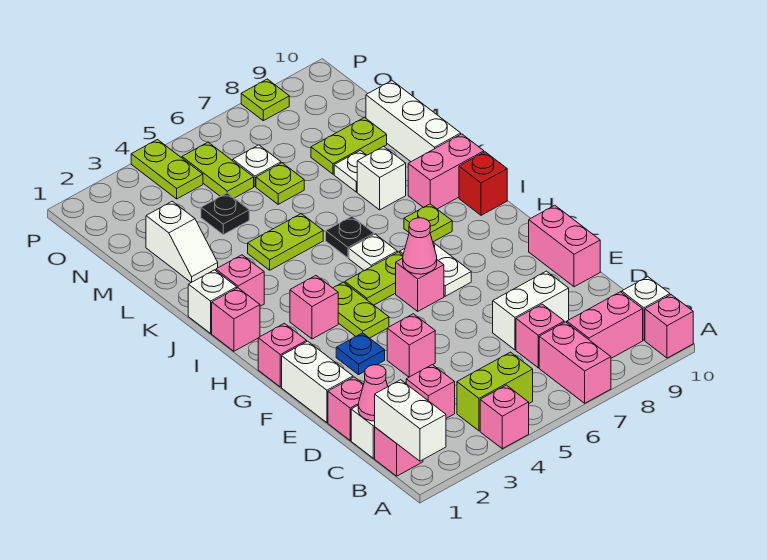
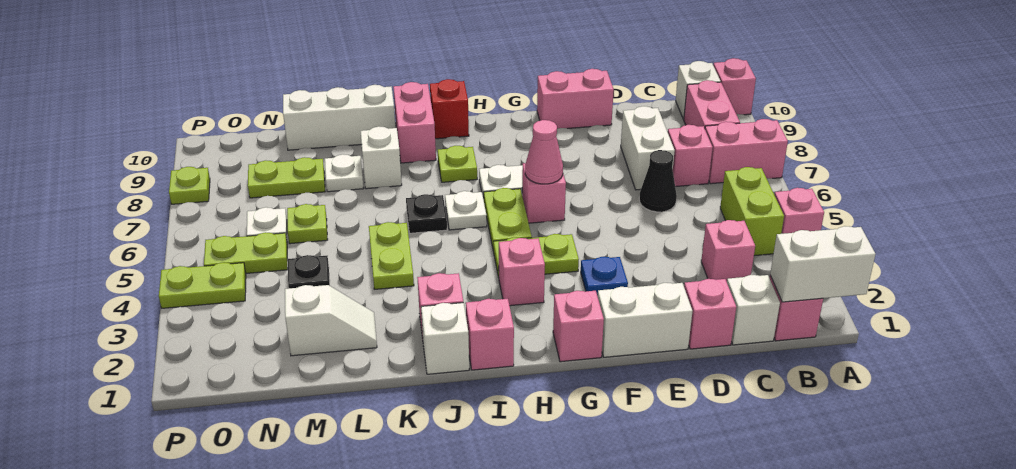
pink 1x1 cone [358,365,388,421] -> none
none -> black 1x1 cone [639,150,677,212]
pink 1x1 brick [387,314,435,377] -> none
lime 1x2 plate [311,117,387,174] -> lime 1x2 plate turned to [248,157,325,198]

